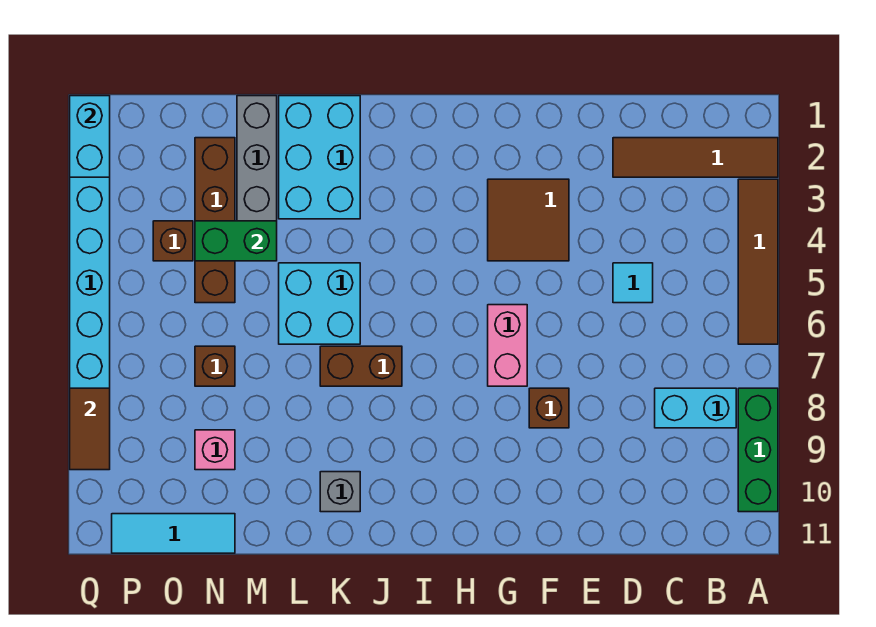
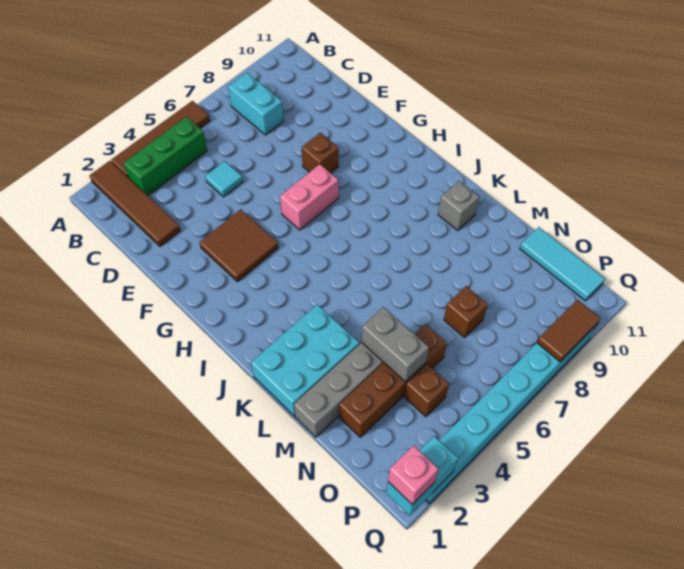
green 1x3 brick [738,388,778,512] -> green 1x3 brick moved to [124,117,207,196]
brown 1x2 brick [320,346,402,386] -> none
cyan 2x2 brick [279,263,360,344] -> none
green 1x2 brick [195,221,277,261] -> grey 1x2 brick [362,307,429,382]
pink 1x1 brick [195,430,235,470] -> pink 1x1 brick moved to [388,446,439,505]

